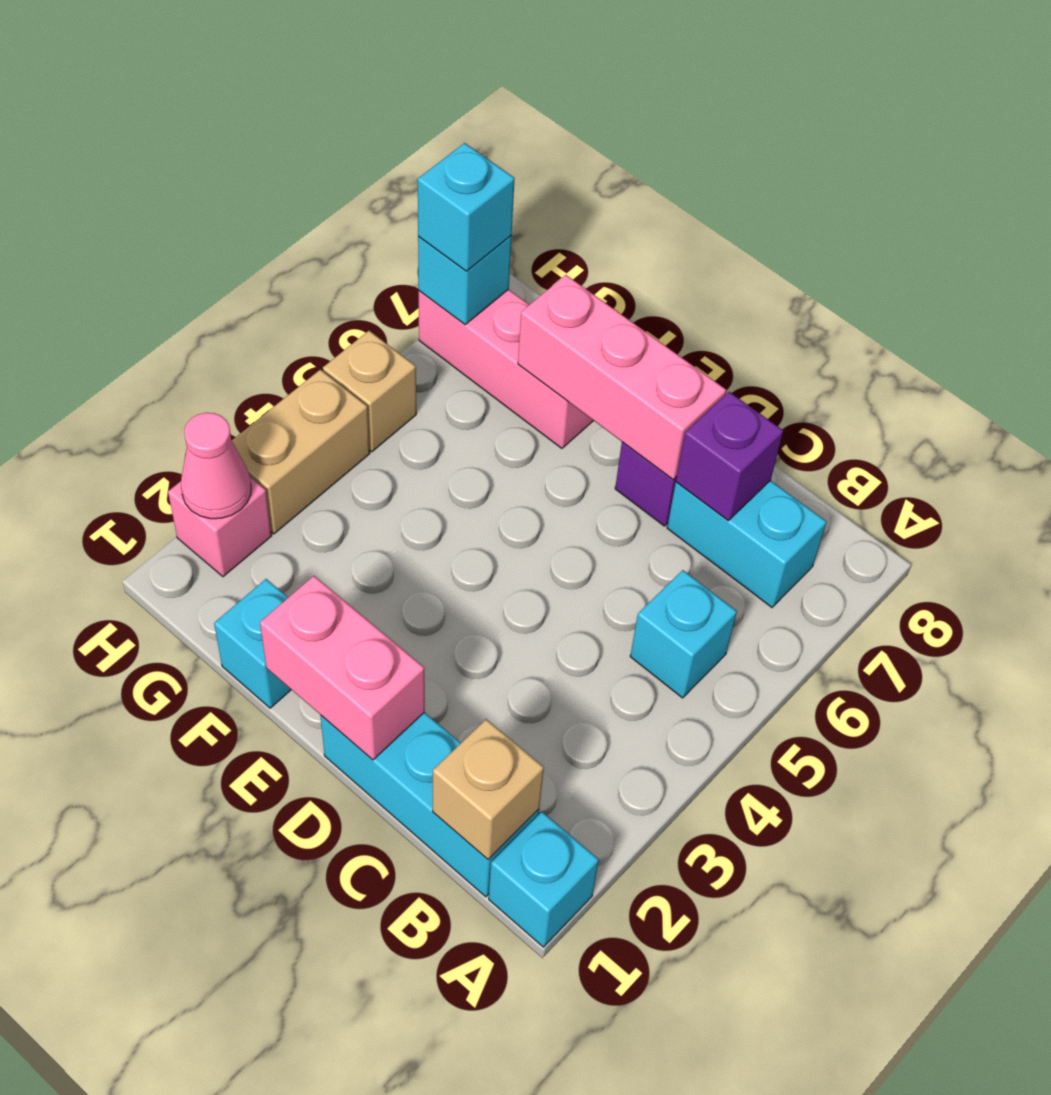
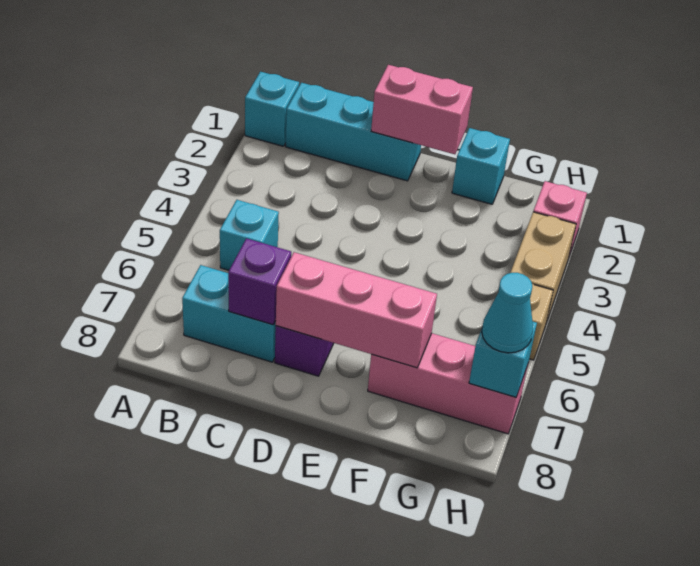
tan 1x1 brick [433,719,544,859] -> none
pink 1x1 cone [181,413,251,519] -> none
cyan 1x1 brick [418,143,515,271] -> cyan 1x1 cone [482,273,533,353]

